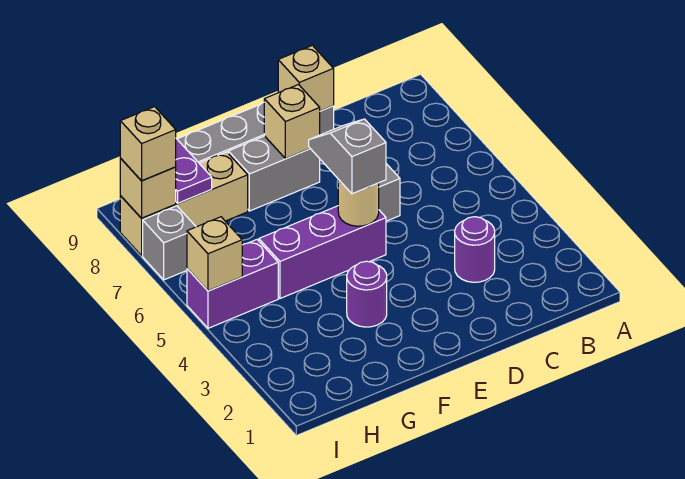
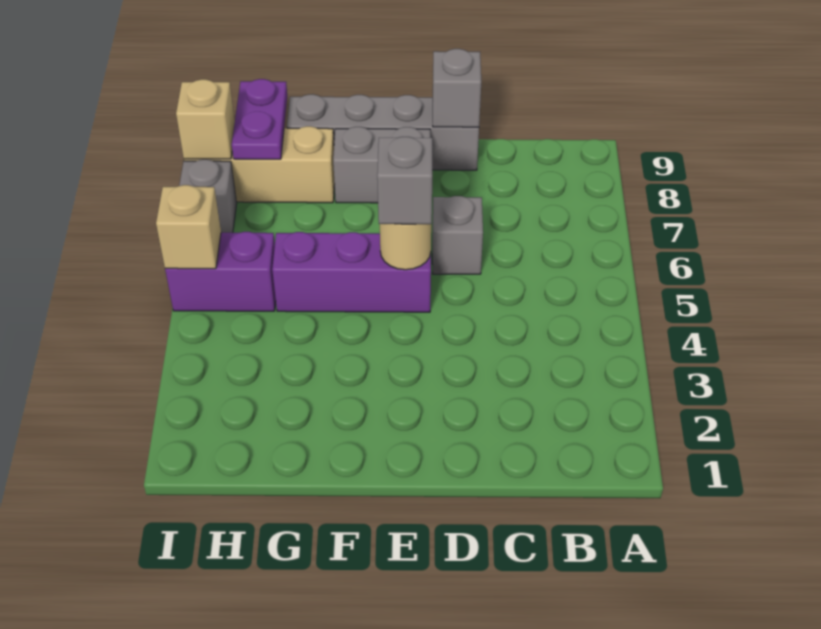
purple 1x1 round brick [455,217,495,282] -> none
tan 1x1 brick [278,45,334,111] -> grey 1x1 brick [433,49,481,127]
tan 1x1 brick [264,85,320,159] -> none
purple 1x1 round brick [347,261,387,327] -> none
tan 1x1 brick [120,107,176,181] -> none

